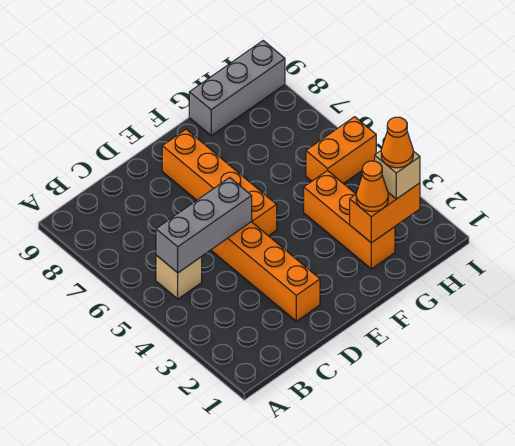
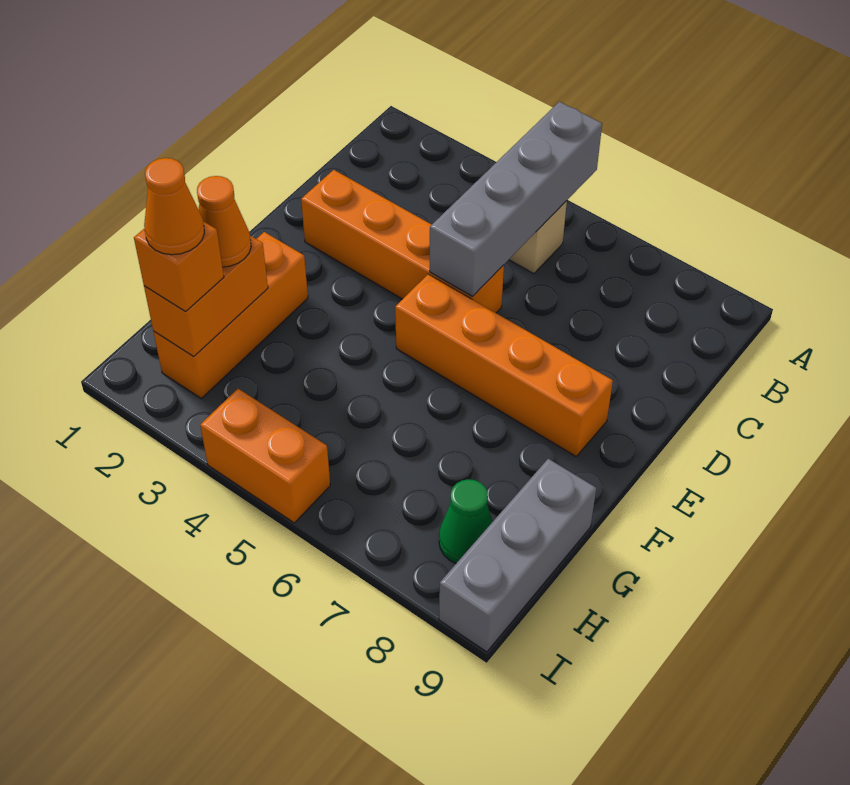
grey 1x3 brick [156,178,252,273] -> grey 1x4 brick [430,102,602,296]
orange 1x3 brick [304,170,395,269] -> orange 1x3 brick turned to [153,232,308,398]
tan 1x1 brick [375,151,420,199] -> orange 1x1 brick [134,221,224,311]
orange 1x2 brick [306,117,376,184] -> orange 1x2 brick turned to [200,389,330,523]
none -> green 1x1 cone [439,479,493,563]

